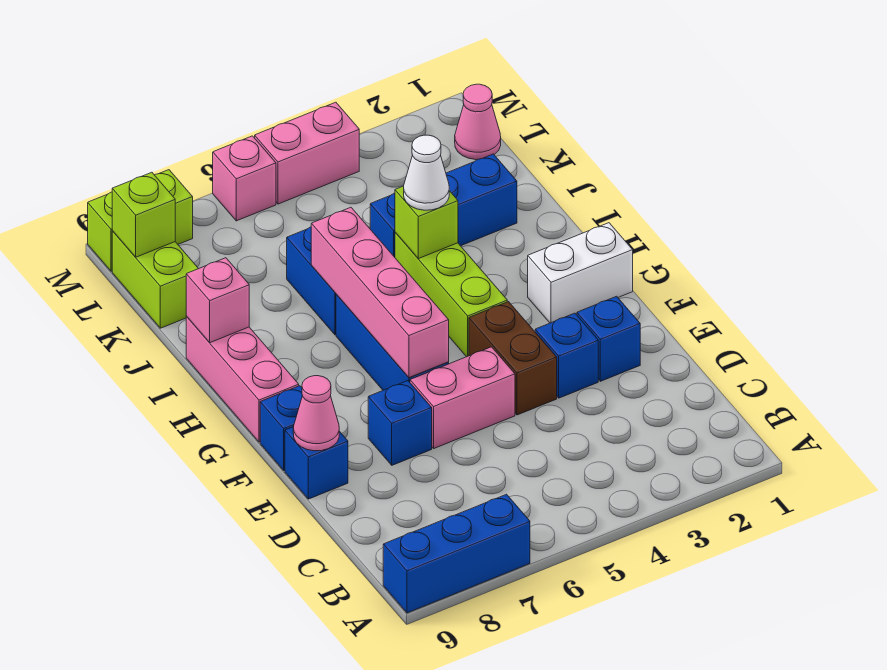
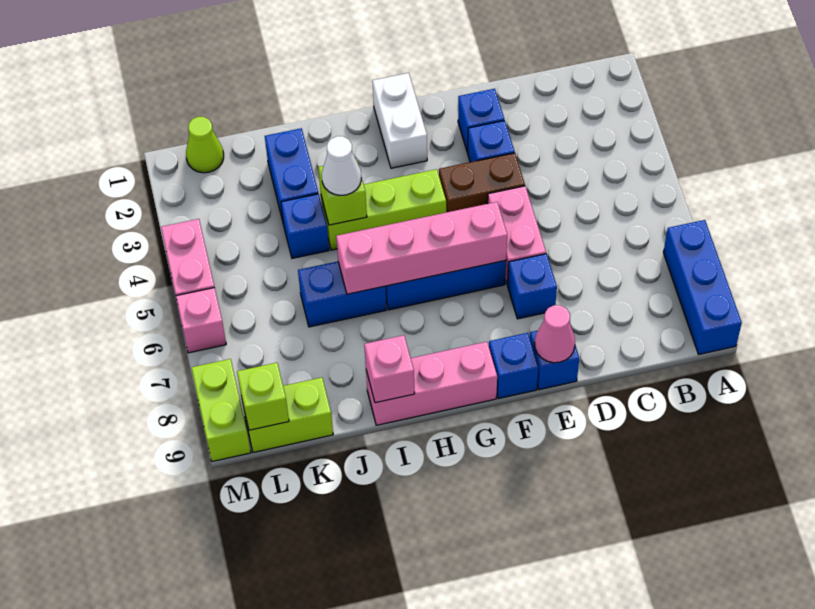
pink 1x1 cone [455,84,501,160] -> lime 1x1 cone [186,117,224,173]

